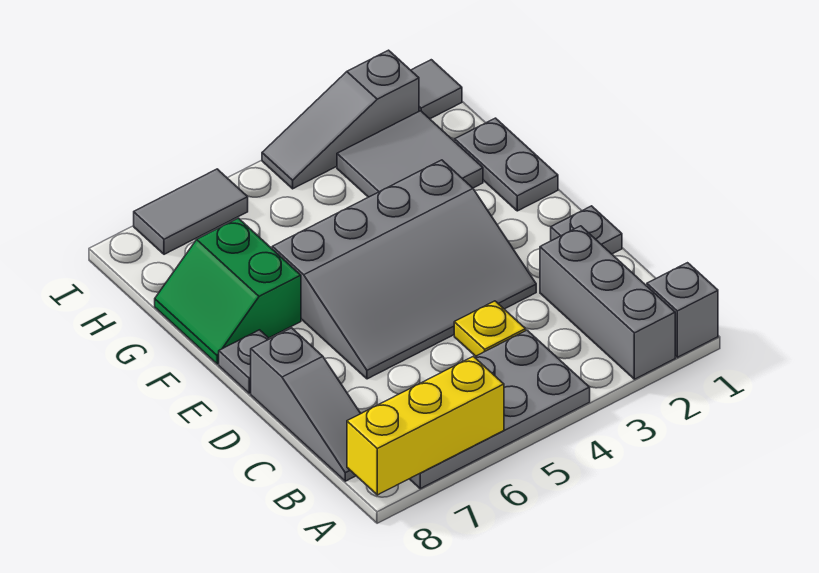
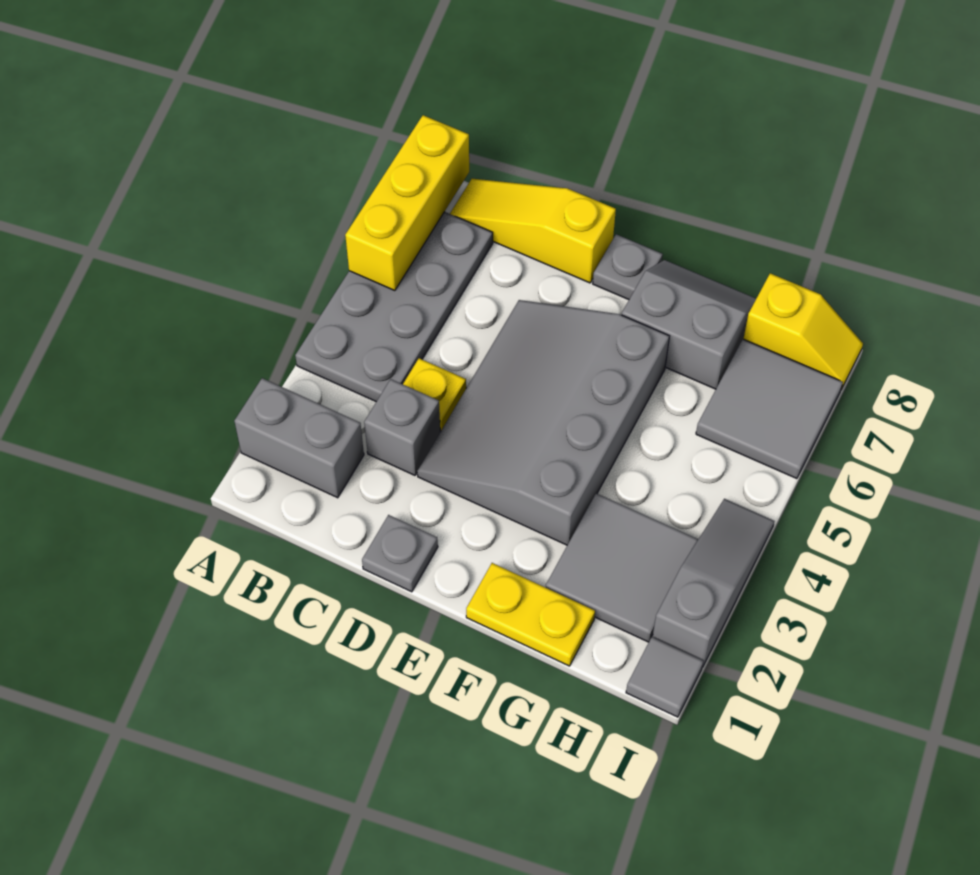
grey 1x1 brick [647,263,718,357] -> grey 1x1 brick moved to [364,379,440,475]
grey 1x3 brick [540,226,675,379] -> grey 1x2 brick [234,378,364,498]
grey 1x3 slope [251,328,361,481] -> yellow 1x3 slope [450,179,616,283]
grey 1x2 plate [455,118,558,211] -> yellow 1x2 plate [466,563,595,666]
green 2x2 slope [155,218,301,364] -> grey 2x2 slope [622,260,756,389]
none -> yellow 1x2 slope [743,273,863,389]
grey 1x2 tile [134,169,248,254] -> grey 2x2 tile [696,339,843,479]

